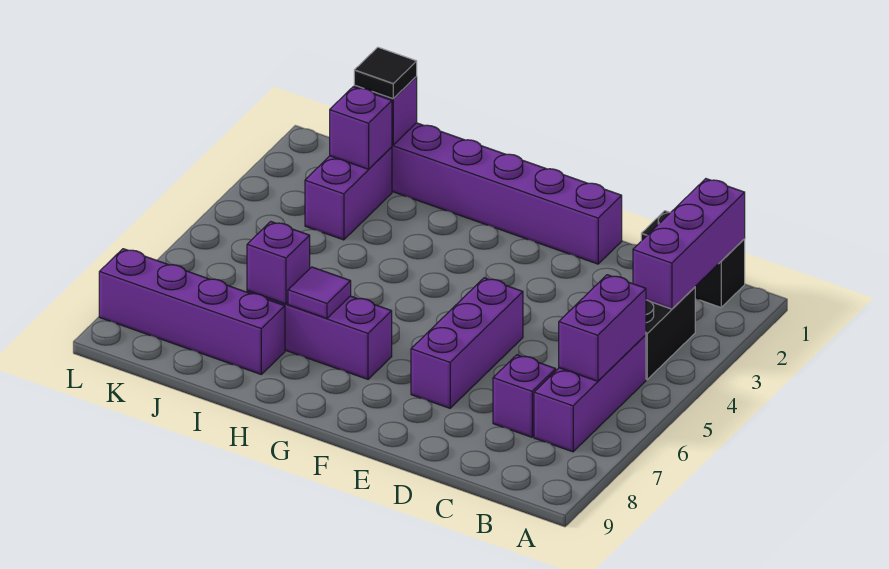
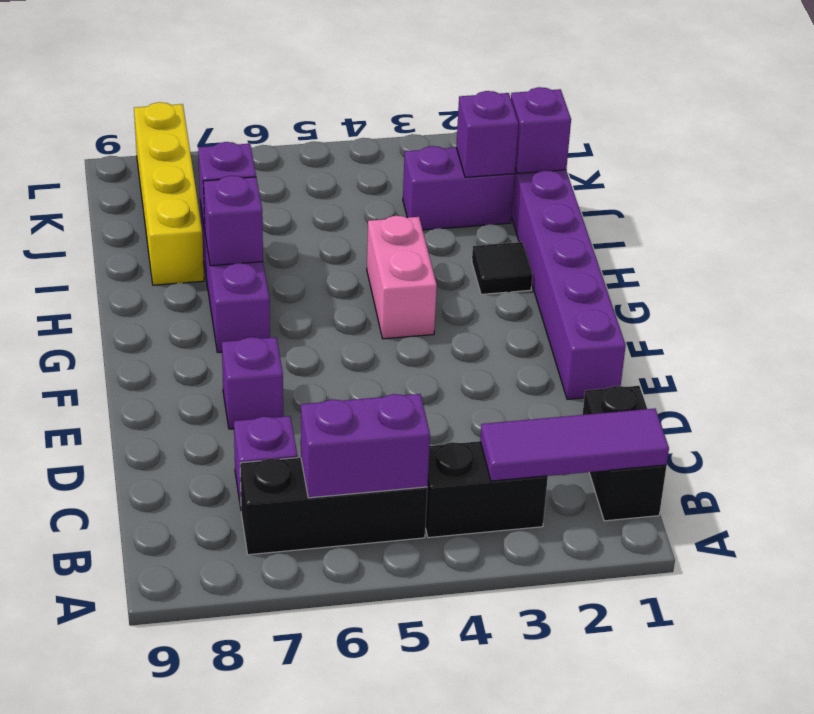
purple 1x3 brick [633,179,745,309] -> purple 1x3 tile [480,409,669,481]
purple 1x3 brick [534,335,646,452] -> black 1x3 brick [240,457,427,555]
purple 1x3 brick [411,278,523,408] -> purple 1x1 brick [222,337,283,429]
none -> pink 1x2 brick [367,216,437,339]
purple 1x1 tile [288,267,351,318] -> purple 1x1 brick [203,176,263,266]
purple 1x4 brick [99,249,285,374] -> yellow 1x4 brick [134,102,204,285]
black 1x1 tile [354,47,417,99] -> black 1x1 tile moved to [472,242,533,294]

